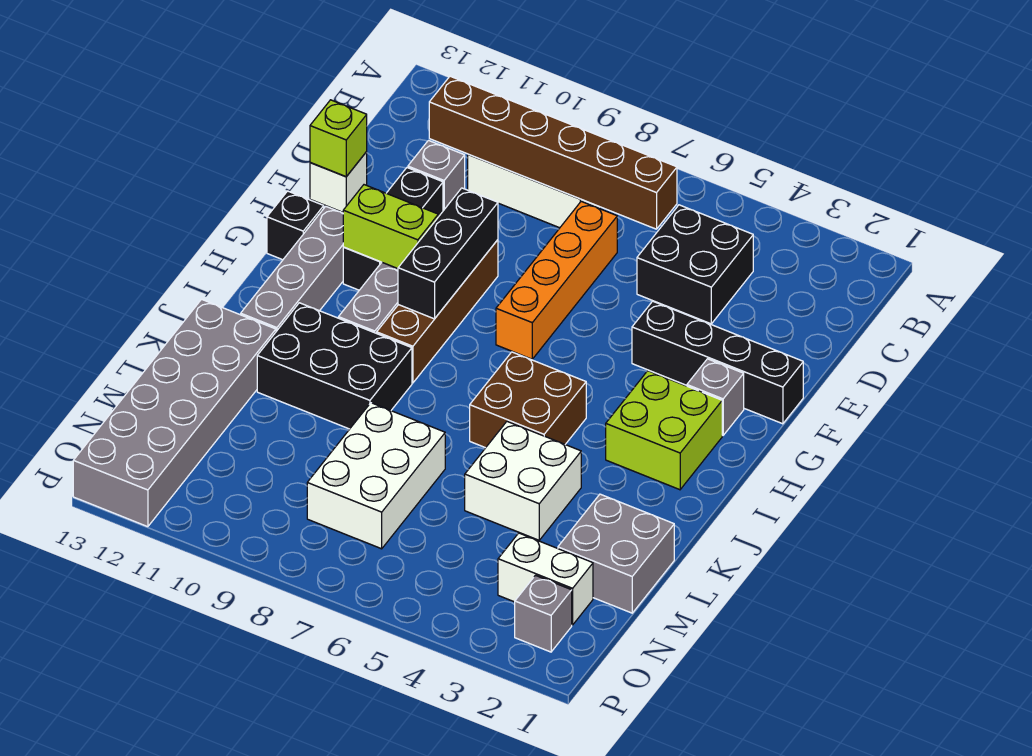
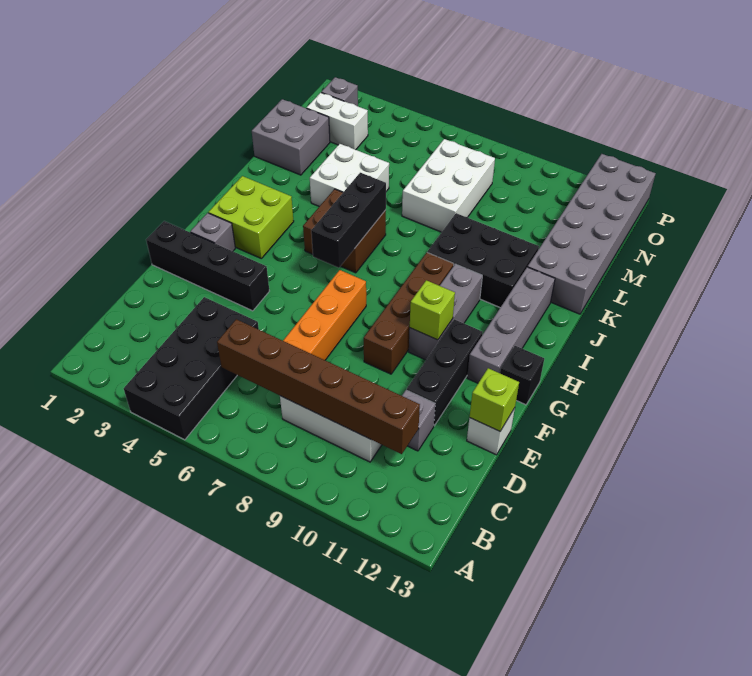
black 2x2 brick [637,205,753,324] -> black 2x4 brick [124,297,259,440]
black 1x3 brick [398,188,498,319] -> black 1x3 brick moved to [311,173,386,268]
lime 1x2 brick [343,185,438,269] -> lime 1x1 brick [410,280,455,340]

